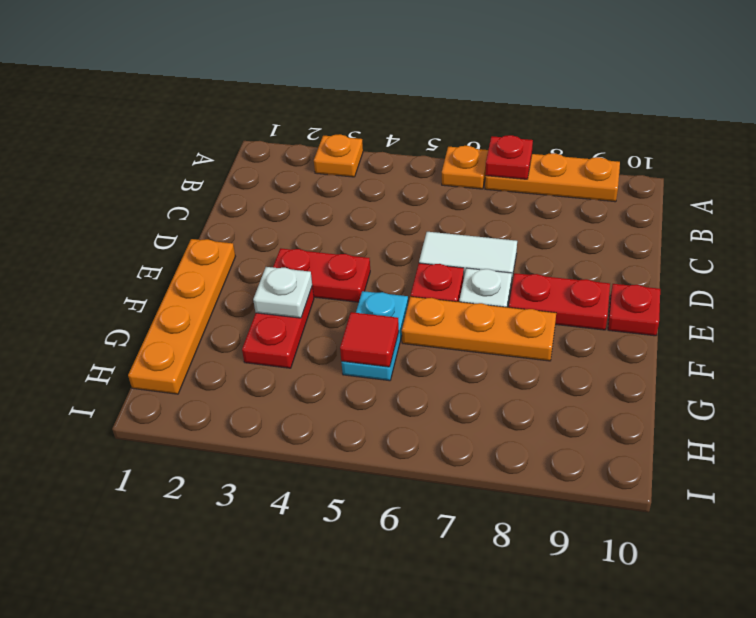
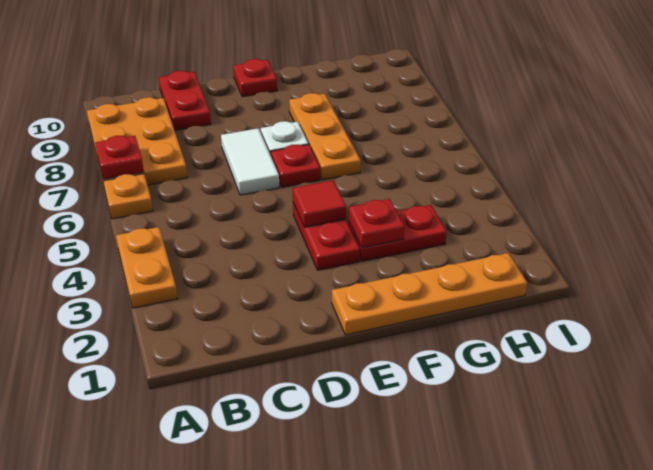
orange 1x1 plate [314,134,363,177] -> orange 1x2 plate [116,227,177,308]
orange 1x3 plate [485,153,620,202] -> orange 2x3 plate [87,97,187,185]
red 1x2 plate [509,273,610,330] -> red 1x2 plate moved to [159,71,211,130]
white 1x1 plate [253,267,312,318] -> red 1x1 plate [349,199,404,248]
cyan 1x2 plate [341,291,408,381] -> none
red 1x1 tile [340,312,399,367] -> red 1x1 tile moved to [293,180,346,227]

